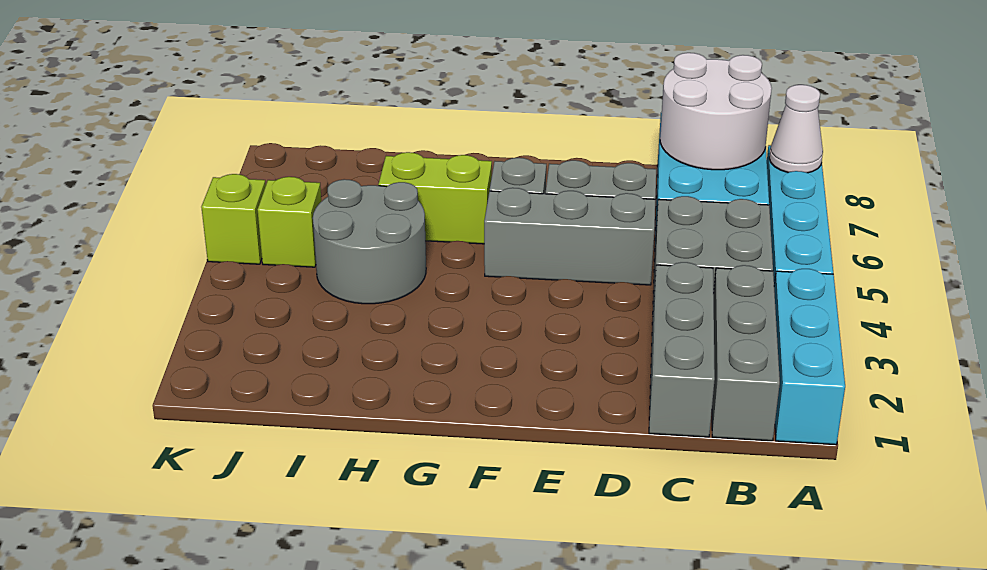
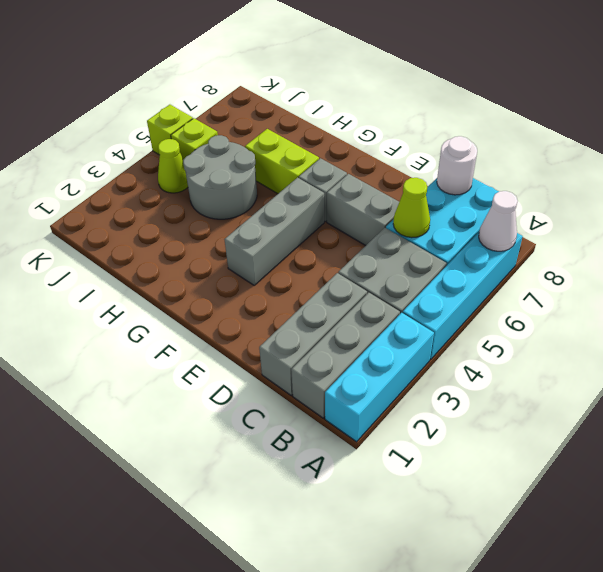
white 2x2 round brick [660,53,772,170] -> white 1x1 round brick [437,136,477,195]
none -> lime 1x1 cone [393,178,430,238]
grey 1x3 brick [484,188,655,285] -> grey 1x3 brick turned to [224,177,324,285]
none -> lime 1x1 cone [158,139,188,193]

